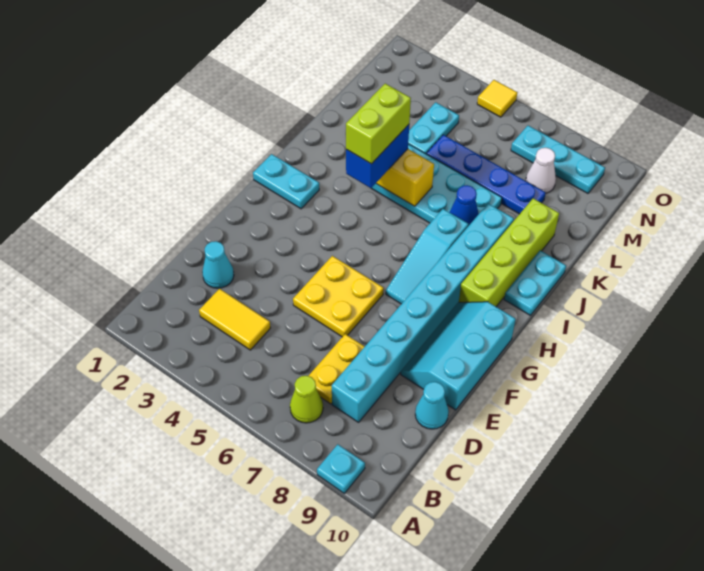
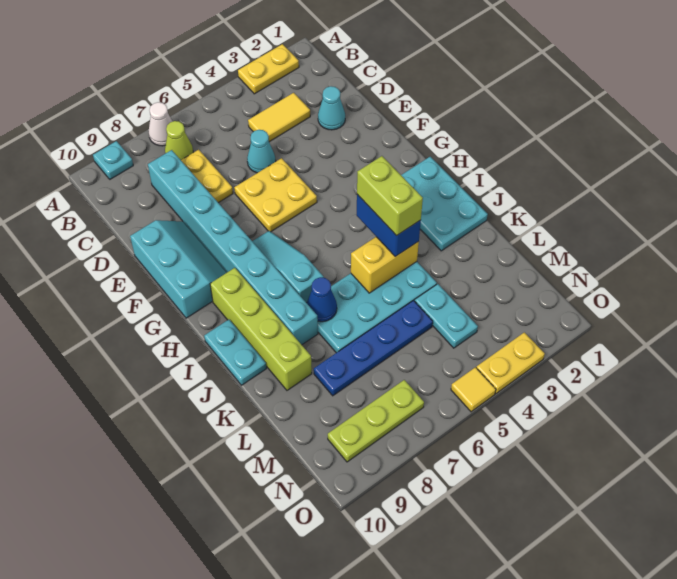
none -> yellow 1x2 plate [238,44,299,94]
cyan 1x1 cone [415,382,449,429] -> cyan 1x1 cone moved to [247,130,276,173]
cyan 1x2 plate [253,154,319,209] -> cyan 2x3 plate [401,157,488,251]
white 1x1 cone [526,148,556,193] -> white 1x1 cone moved to [148,102,173,146]
cyan 1x3 plate [511,126,605,193] -> lime 1x3 plate [328,380,424,462]
none -> yellow 1x2 plate [476,332,545,394]

